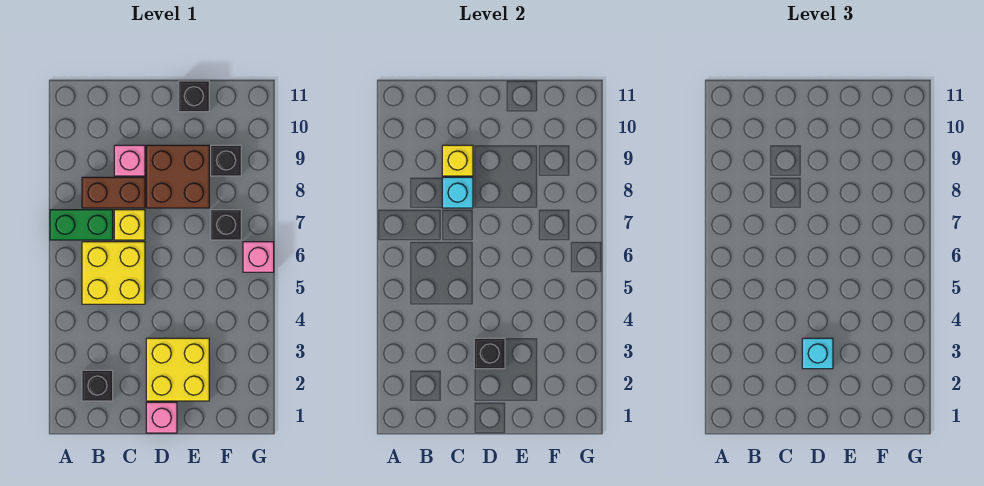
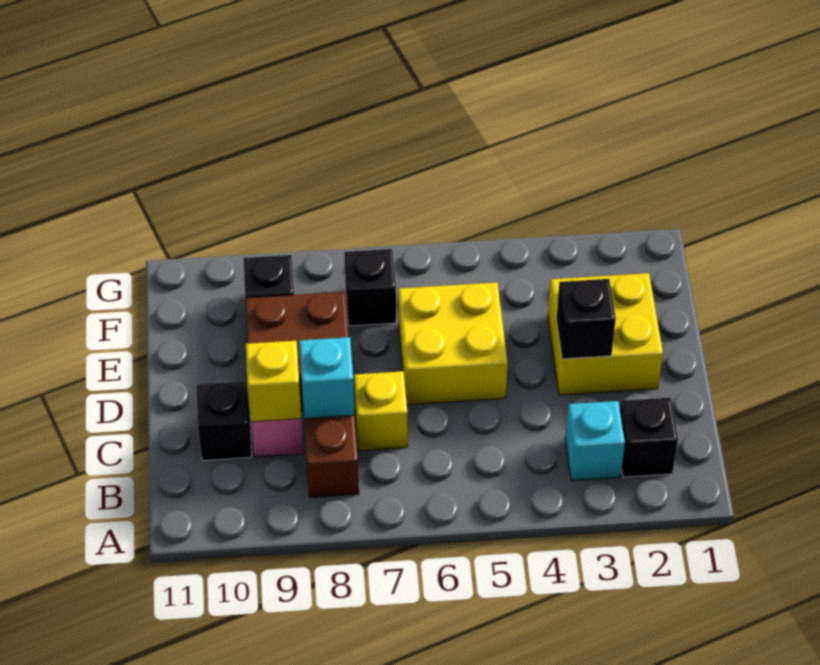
green 1x2 brick [50,210,113,240] -> none
yellow 2x2 brick [82,242,145,304] -> yellow 2x2 brick moved to [398,283,508,405]
pink 1x1 brick [146,402,177,433] -> none
cyan 1x1 brick [802,338,833,369] -> cyan 1x1 brick moved to [565,401,625,481]
black 1x1 brick [179,81,209,112] -> black 1x1 brick moved to [197,381,252,461]
pink 1x1 brick [243,242,274,272] -> none

